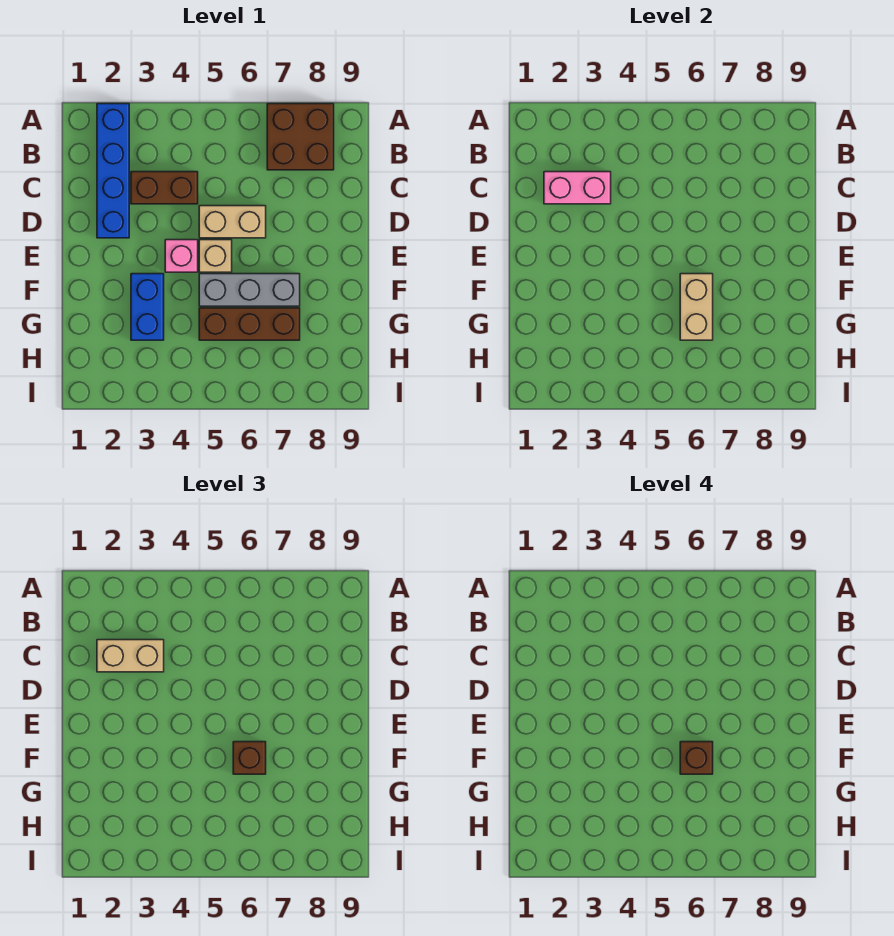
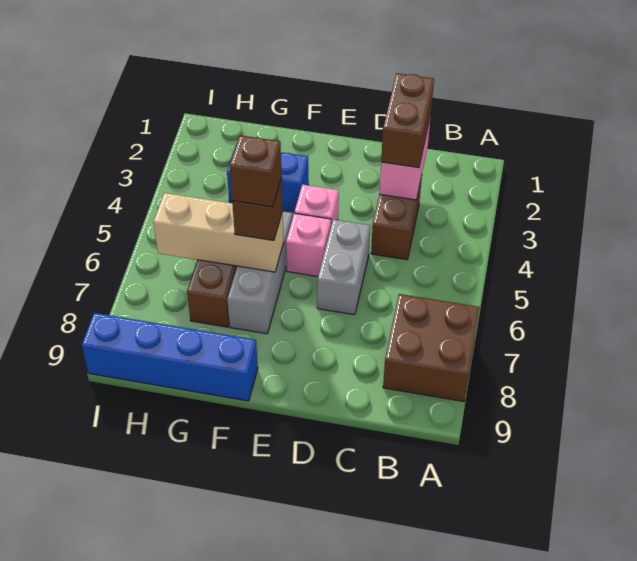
blue 1x4 brick [97,104,129,238] -> blue 1x4 brick moved to [82,313,258,401]
tan 1x2 brick [97,640,164,672] -> brown 1x2 brick [381,73,434,168]
tan 1x2 brick [199,206,266,238] -> grey 1x2 brick [317,219,370,315]
tan 1x1 brick [199,240,232,272] -> pink 1x1 brick [286,213,331,277]
tan 1x2 brick [680,274,713,340] -> tan 1x3 brick [153,193,284,272]

